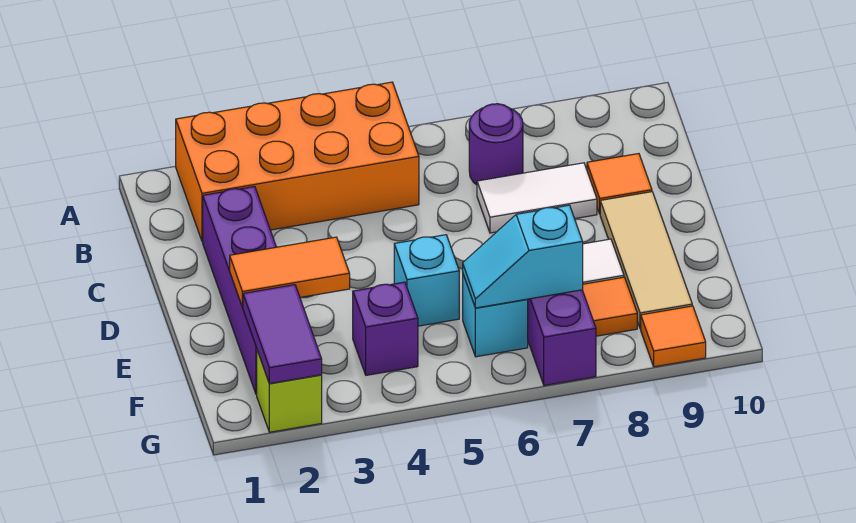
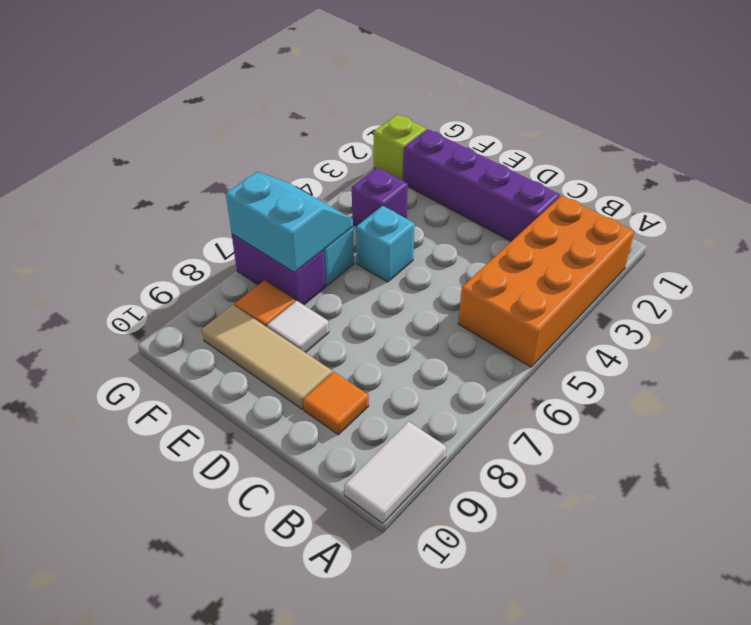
purple 1x1 round brick [469,104,523,185] -> none
white 1x2 tile [477,163,597,233] -> white 1x2 tile moved to [344,421,446,523]
orange 1x2 tile [230,237,350,307] -> none
purple 1x2 tile [243,285,322,384] -> none
cyan 1x2 slope [463,205,583,308] -> cyan 2x2 slope [226,172,353,273]
orange 1x1 tile [641,306,706,367] -> none

